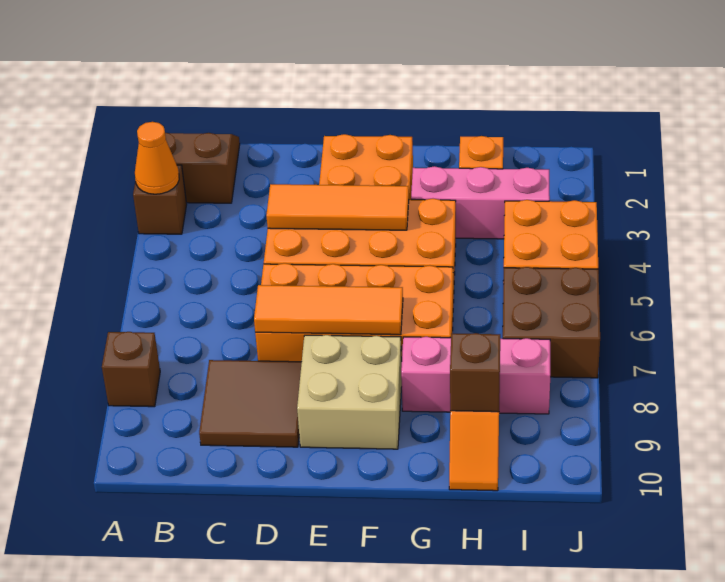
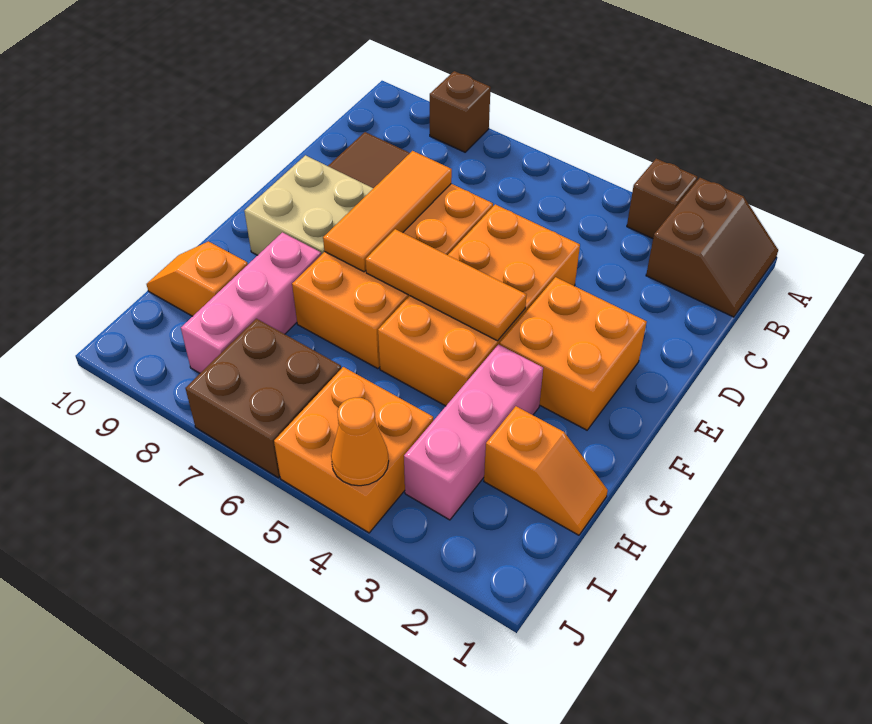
orange 1x1 cone [135,122,179,194] -> orange 1x1 cone moved to [331,397,389,486]
orange 1x3 tile [266,184,409,230] -> orange 1x3 tile turned to [365,229,526,341]
brown 1x1 brick [450,333,500,412] -> none

